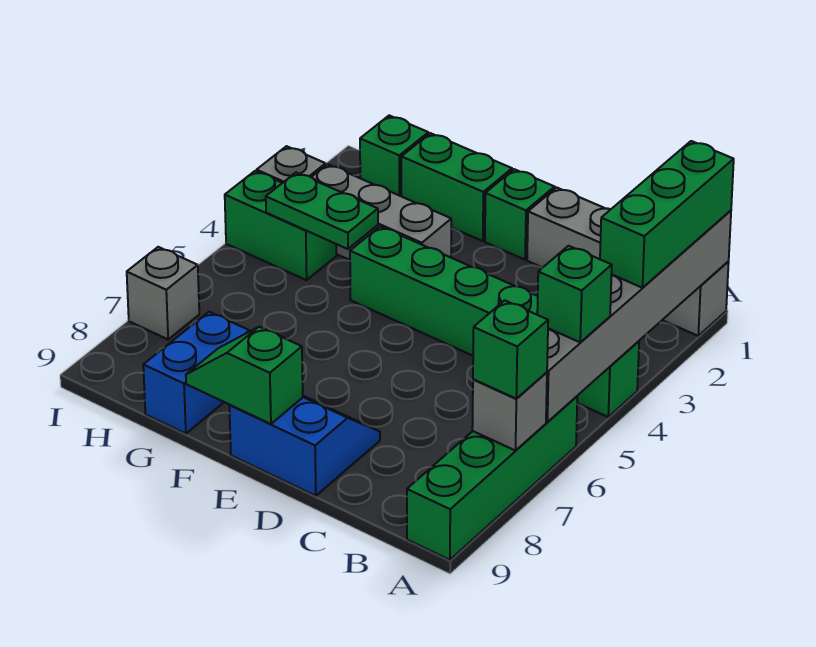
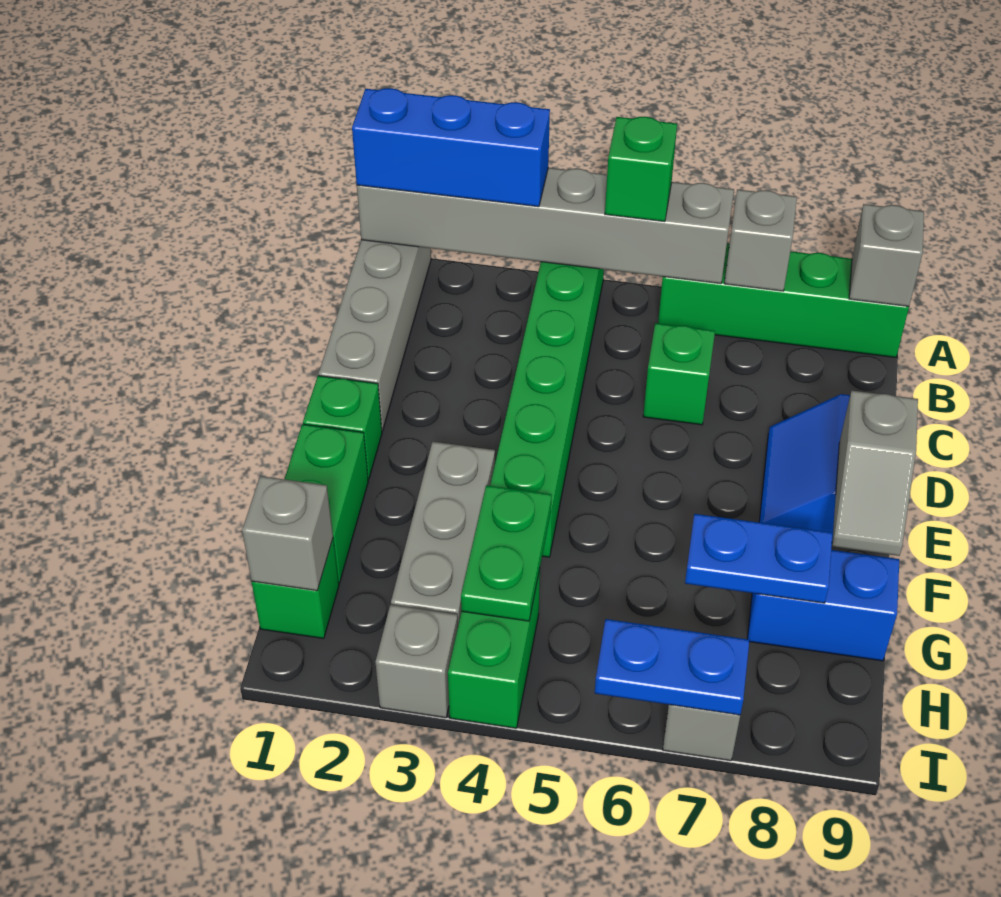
green 1x3 brick [600,141,734,288] -> blue 1x3 brick [352,88,550,207]
green 1x1 brick [473,300,548,398] -> green 1x1 brick moved to [643,323,715,425]
none -> grey 1x1 brick [849,204,924,306]
green 1x2 slope [186,327,303,424] -> grey 1x2 slope [832,391,918,556]
none -> blue 1x2 plate [685,514,832,603]
none -> grey 1x1 brick [242,476,333,591]
none -> blue 1x2 plate [595,619,749,715]

